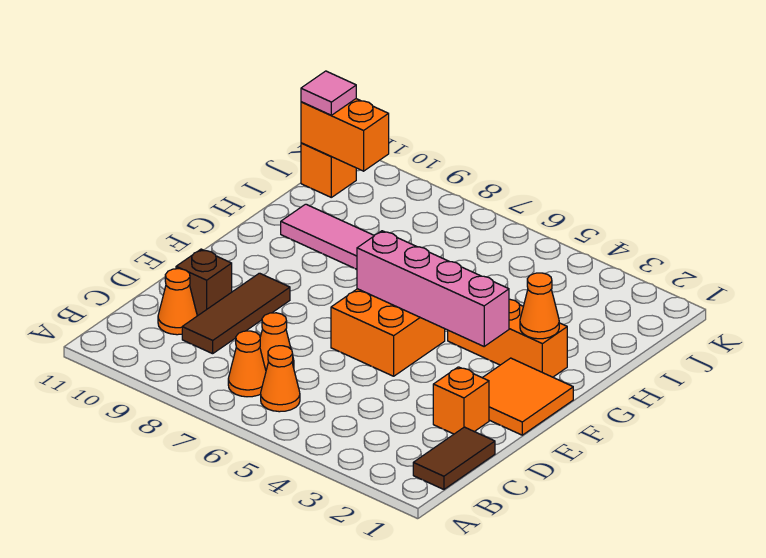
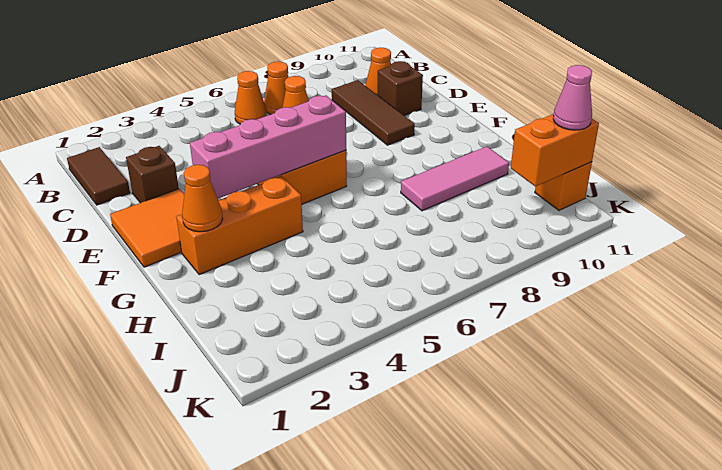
orange 1x1 brick [433,367,489,434] -> brown 1x1 brick [126,146,179,203]
pink 1x1 tile [301,71,356,115] -> pink 1x1 cone [553,65,592,130]

